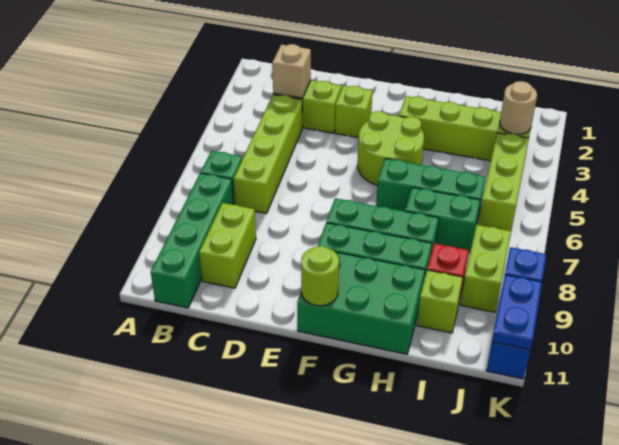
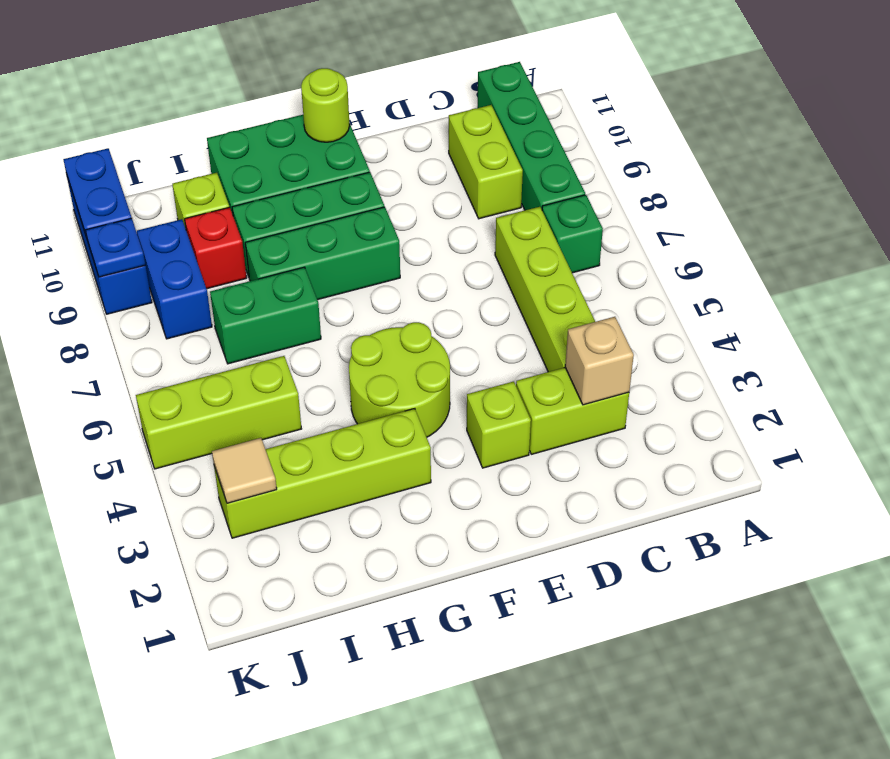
green 1x3 brick [376,159,485,221] -> none
tan 1x1 round brick [500,81,537,134] -> tan 1x1 tile [212,438,277,503]
lime 1x3 brick [478,133,529,231] -> lime 1x3 brick turned to [136,356,301,469]
lime 1x2 brick [461,225,511,312] -> blue 1x2 brick [137,219,212,339]

